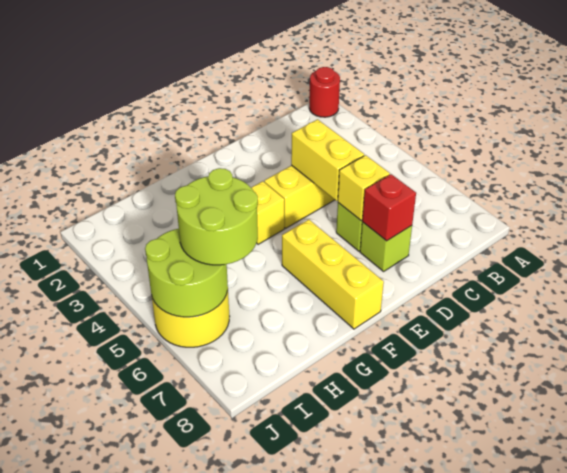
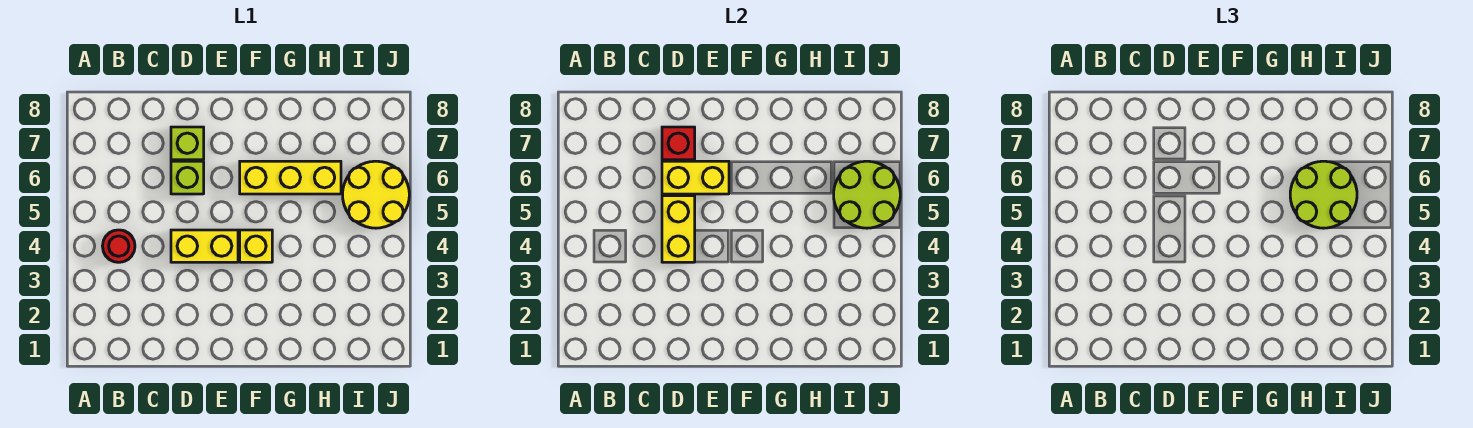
red 1x1 round brick [309,67,340,117] -> red 1x1 round brick moved to [103,230,135,262]
yellow 1x1 brick [338,155,390,221] -> yellow 1x2 brick [662,161,729,194]
yellow 1x3 brick [282,220,384,329] -> yellow 1x3 brick turned to [240,161,341,194]

